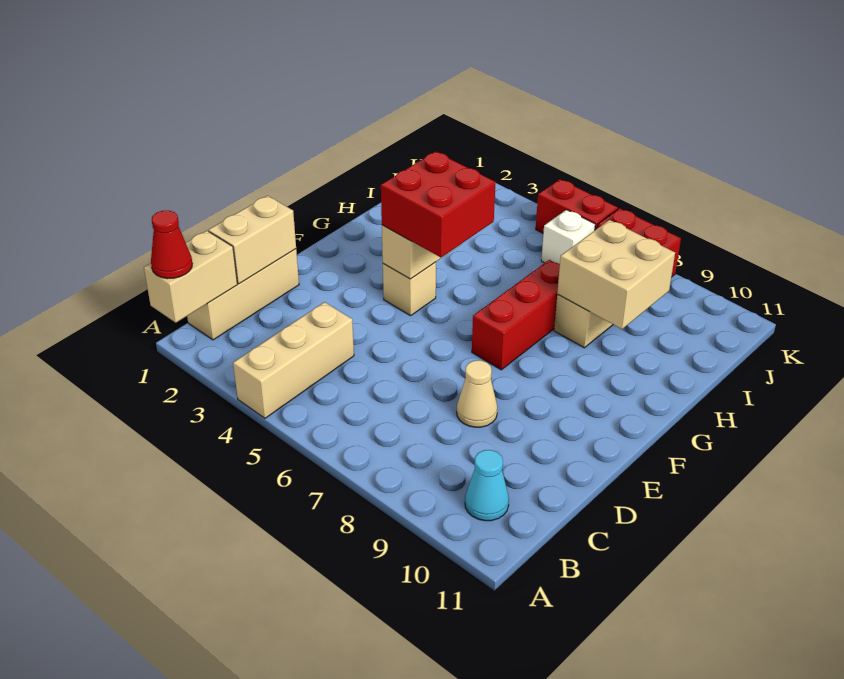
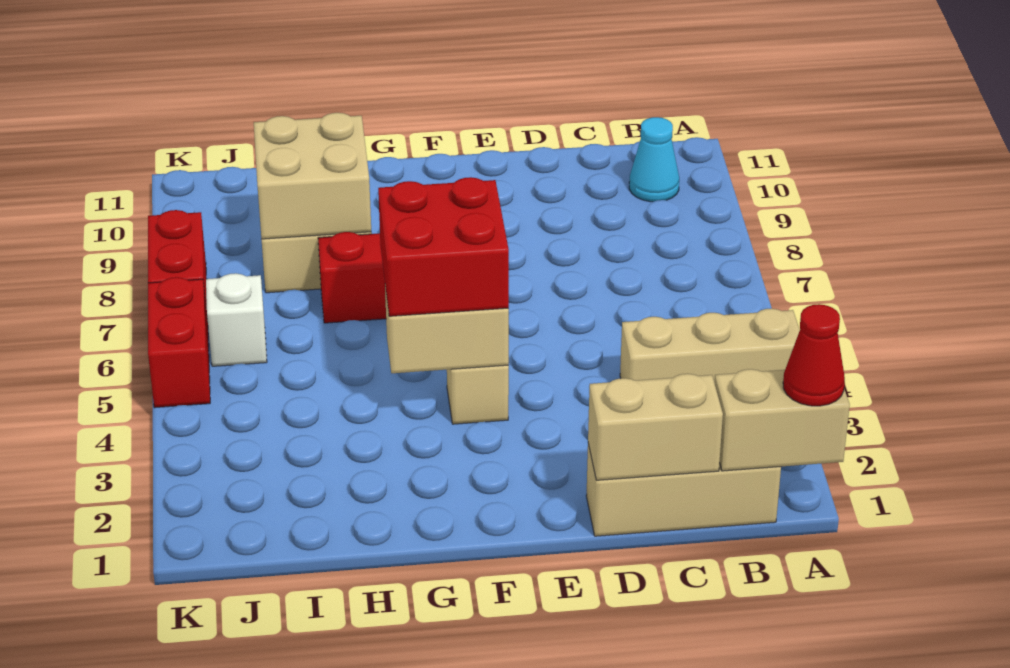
tan 1x1 cone [457,360,497,427] -> none

